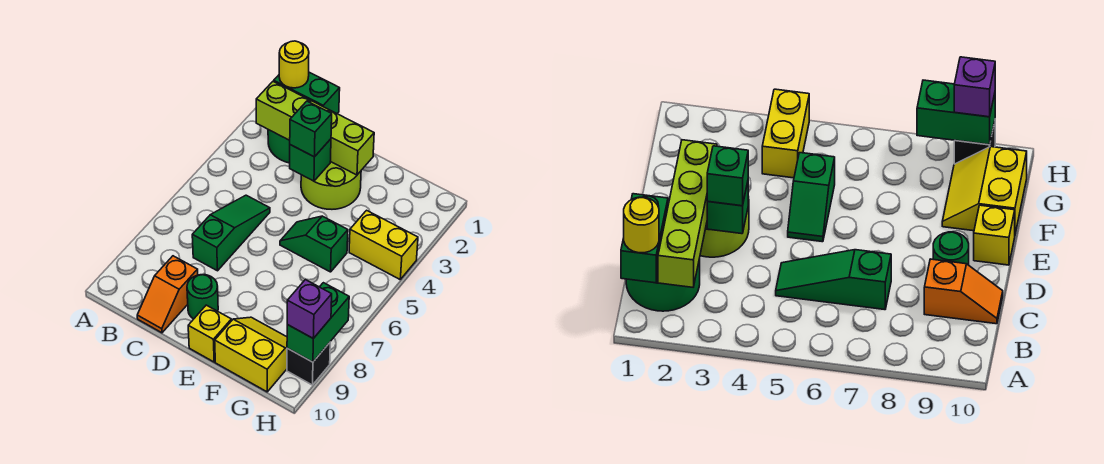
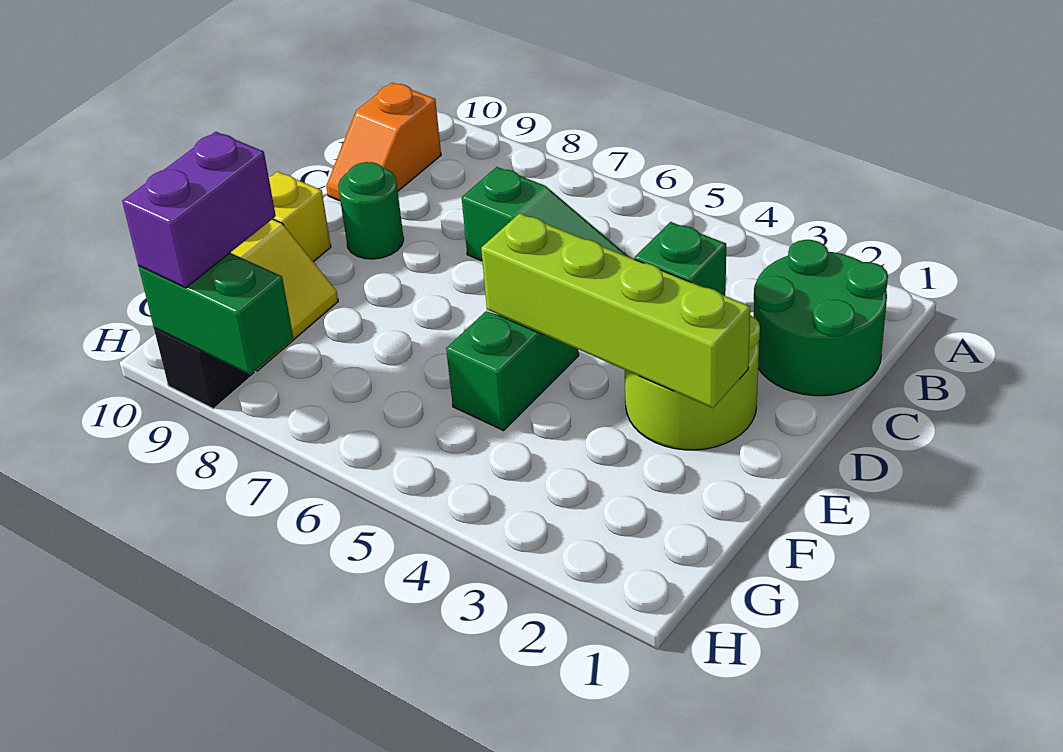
green 1x2 brick [274,72,340,113] -> none
yellow 1x1 round brick [279,41,309,88] -> none
lime 1x4 brick [256,81,374,175] -> lime 1x4 brick turned to [481,213,750,408]
orange 1x2 slope [137,256,198,333] -> orange 1x2 slope turned to [326,83,441,201]
green 1x1 brick [290,101,332,157] -> none
yellow 1x2 brick [349,210,418,279] -> none
purple 1x1 brick [287,280,332,339] -> purple 1x2 brick [122,132,276,288]

